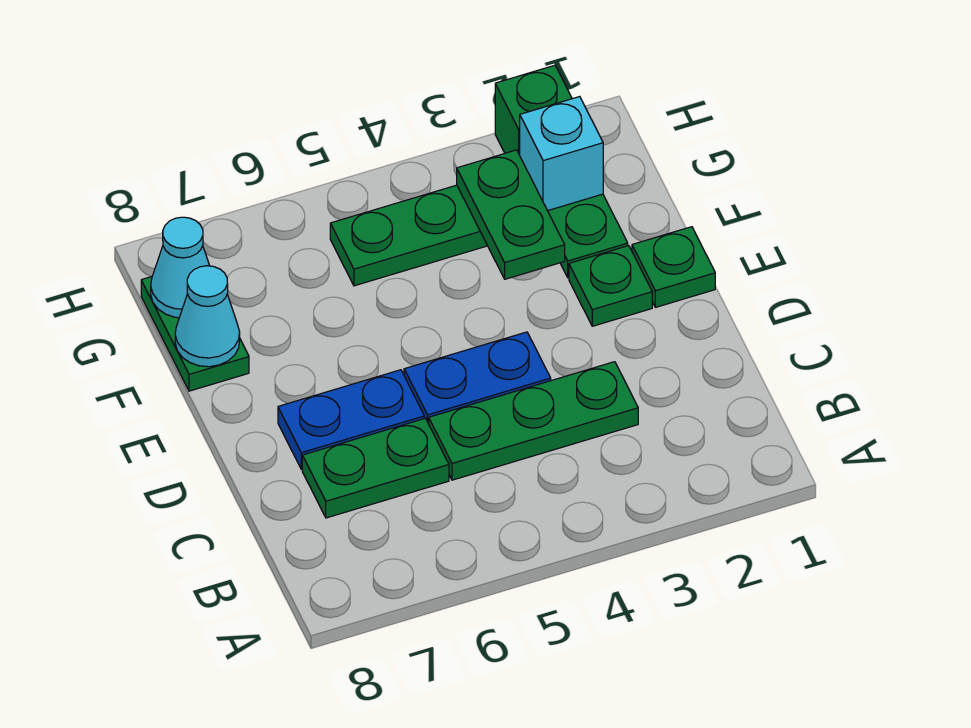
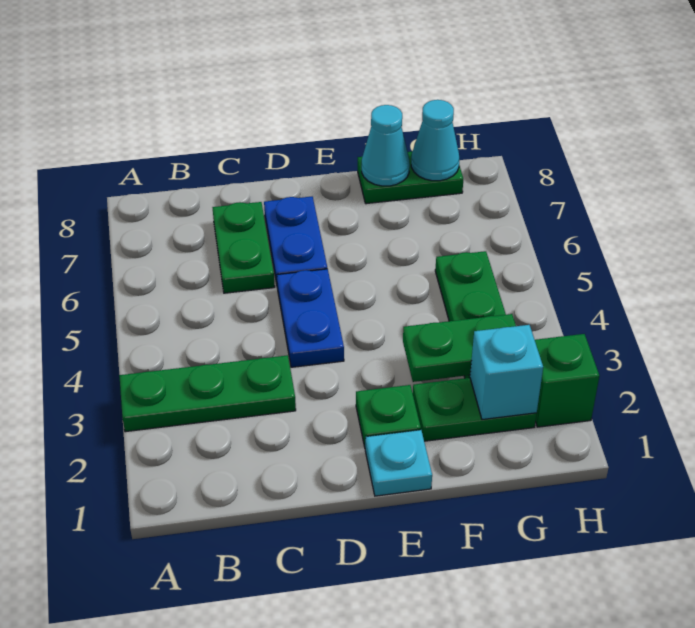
green 1x3 plate [429,362,638,480] -> green 1x3 plate turned to [119,355,296,432]
green 1x1 plate [632,227,715,307] -> cyan 1x1 plate [365,430,432,496]

